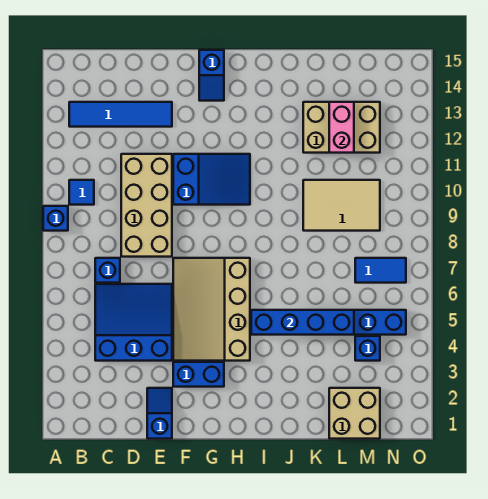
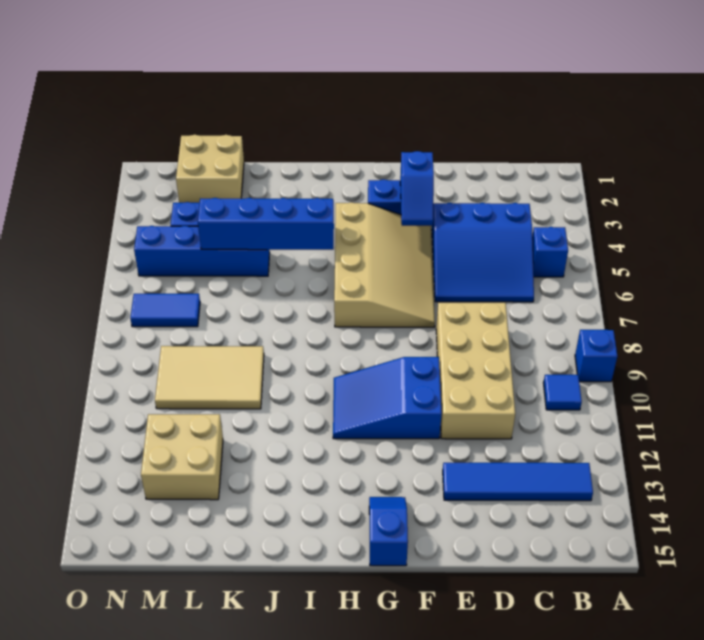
blue 1x1 brick [95,258,120,283] -> blue 1x1 brick moved to [532,227,568,277]
blue 1x2 slope [147,388,172,439] -> blue 1x2 slope moved to [400,151,434,226]
tan 2x3 brick [303,102,380,153] -> tan 2x2 brick [141,414,223,500]
pink 1x2 brick [329,102,354,153] -> none

